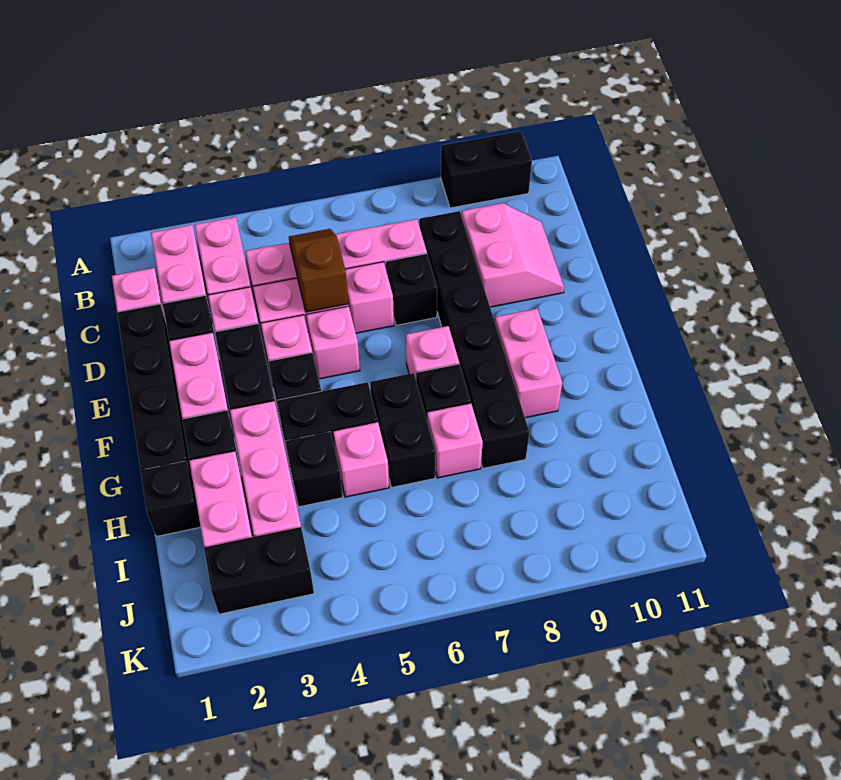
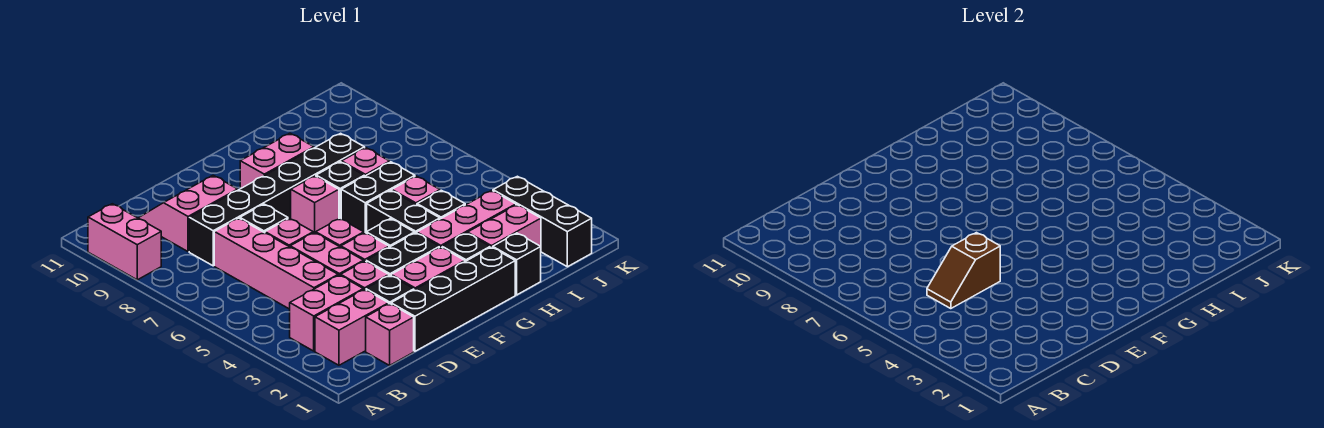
black 1x2 brick [441,131,532,208] -> pink 1x2 brick [88,204,161,280]
black 1x2 brick [204,527,314,614] -> black 1x3 brick [493,176,592,267]

